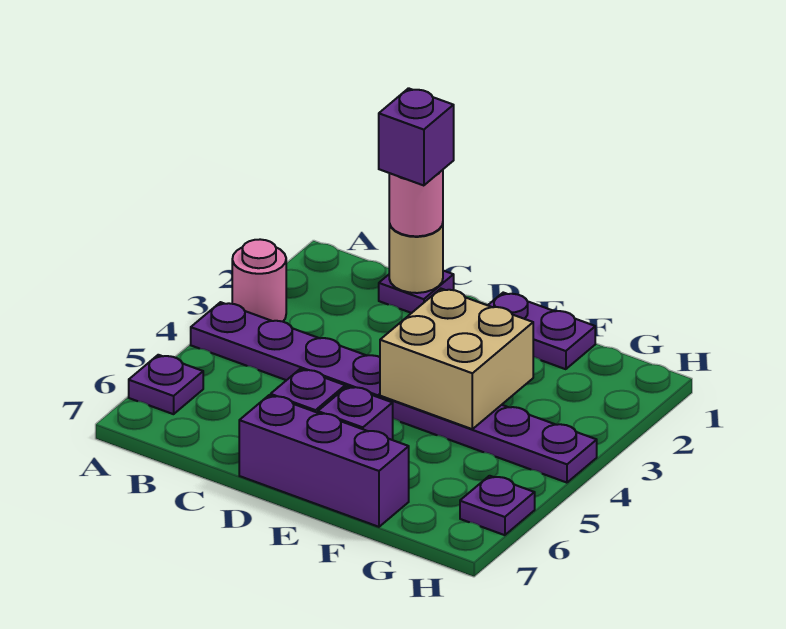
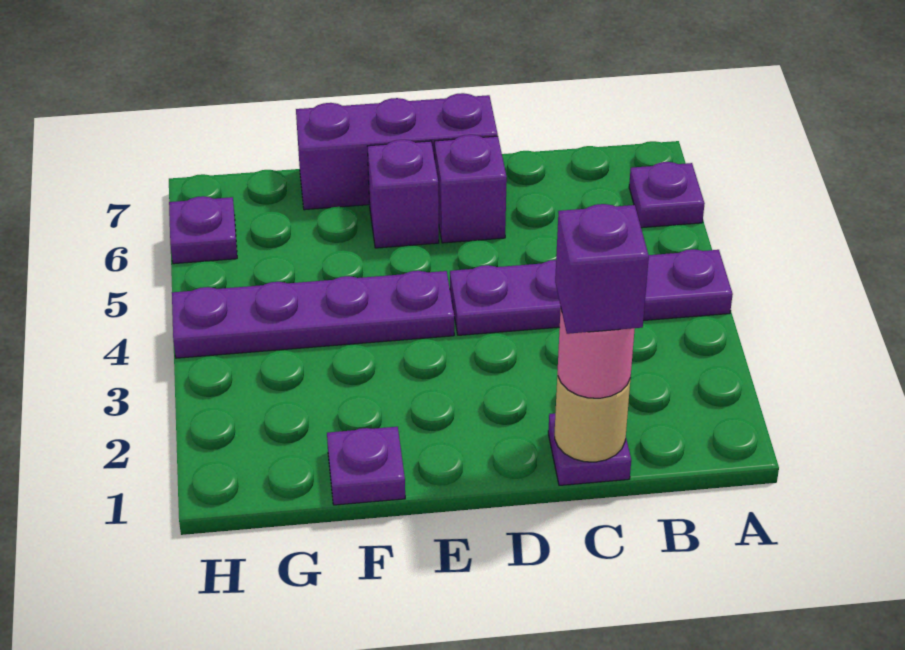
pink 1x1 round brick [232,239,286,322] -> none
purple 1x2 plate [488,293,595,369] -> purple 1x1 plate [327,427,405,505]
tan 2x2 brick [380,289,533,429] -> none

